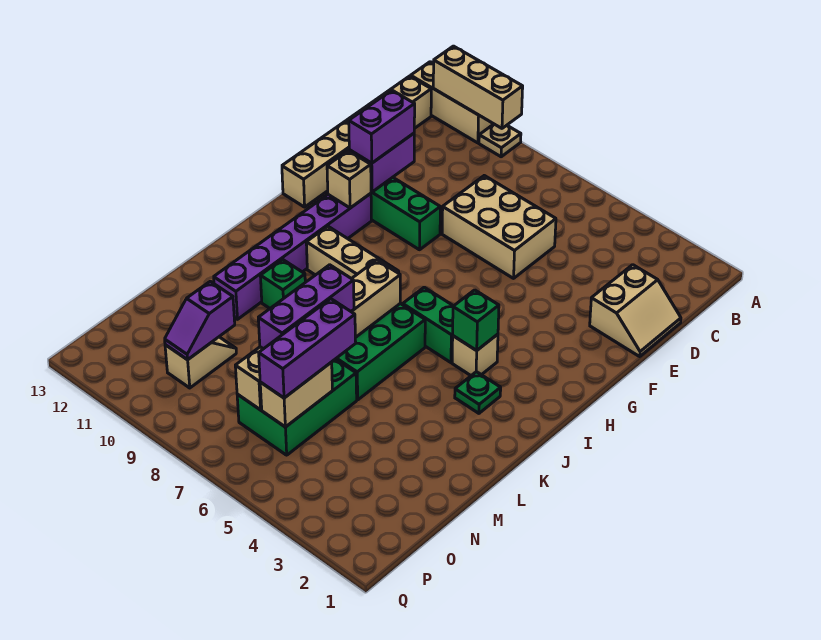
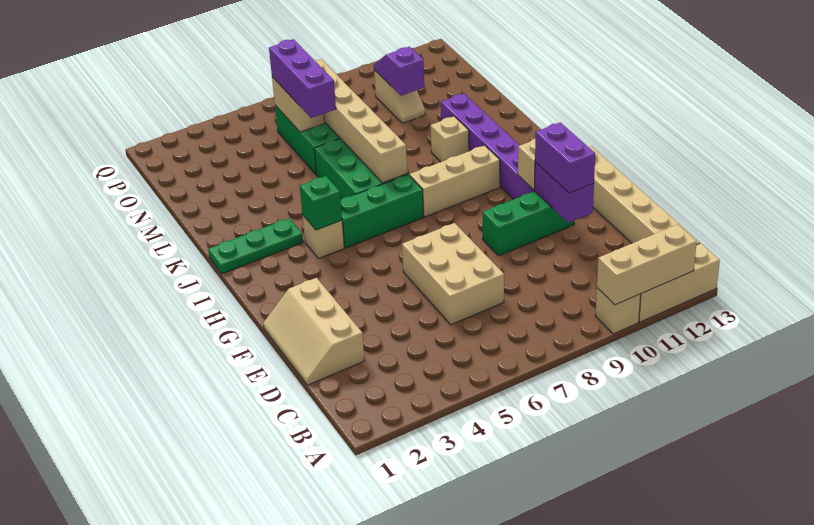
tan 1x1 plate [479,124,521,157] -> tan 1x1 brick [595,288,641,334]
tan 2x2 slope [590,265,681,356] -> tan 2x3 slope [263,278,364,385]
tan 2x3 brick [442,176,556,278] -> tan 2x3 brick turned to [402,223,504,325]
green 1x2 brick [403,287,453,363] -> green 1x3 brick [341,175,424,248]
green 1x1 plate [455,372,501,413] -> green 1x3 plate [208,218,303,274]
green 1x1 brick [260,259,305,308] -> tan 1x1 brick [431,116,469,162]
purple 1x3 brick [258,265,354,349] -> none

